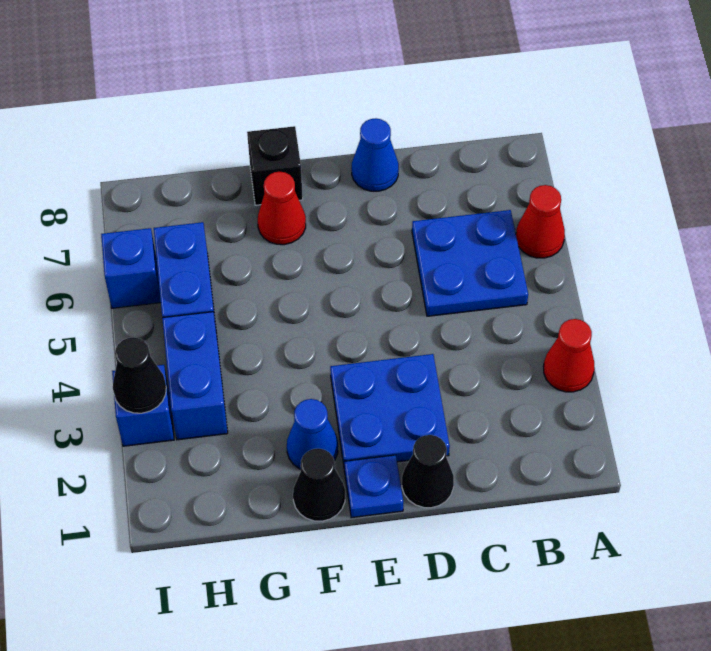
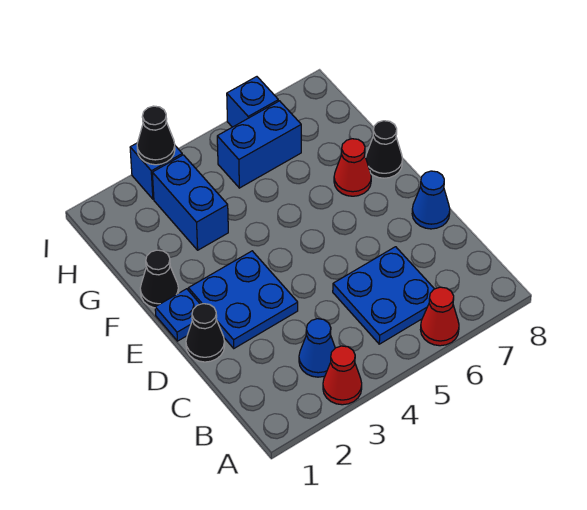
blue 1x1 cone [287,399,338,469] -> blue 1x1 cone moved to [299,319,335,377]
black 1x1 brick [247,126,303,205] -> black 1x1 cone [366,121,403,178]
blue 1x2 brick [162,312,228,440] -> blue 1x2 brick turned to [152,155,228,250]

